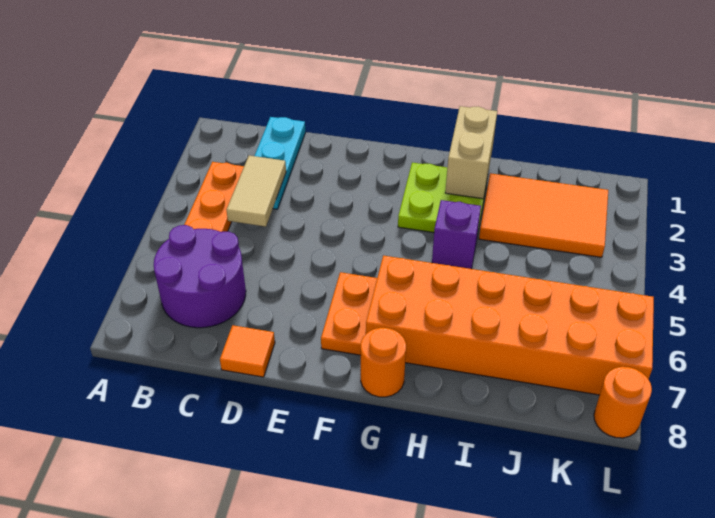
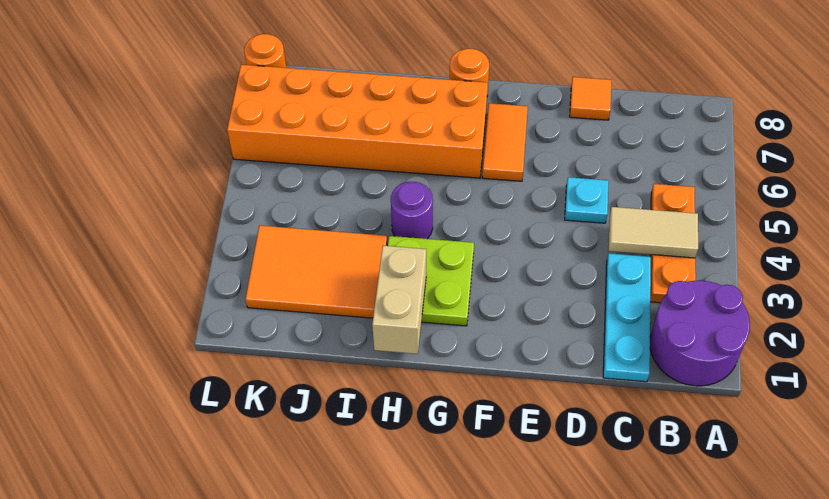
purple 2x2 round brick [154,225,246,328] -> purple 2x2 round brick moved to [650,281,750,386]
tan 1x2 tile [227,156,286,227] -> tan 1x2 tile turned to [609,207,698,258]
none -> cyan 1x1 plate [565,177,608,223]
orange 1x2 plate [321,272,377,355] -> orange 1x2 tile [482,103,528,181]
purple 1x1 brick [432,200,481,269] -> purple 1x1 round brick [391,182,433,239]

